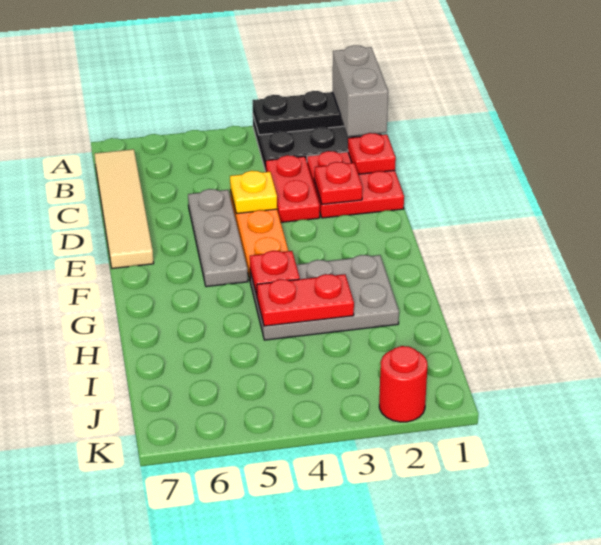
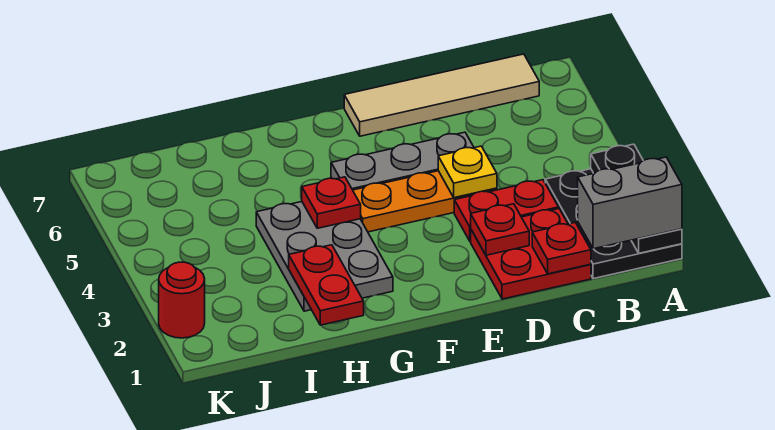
red 1x2 plate [257,274,354,326] -> red 1x2 plate moved to [289,245,364,325]

